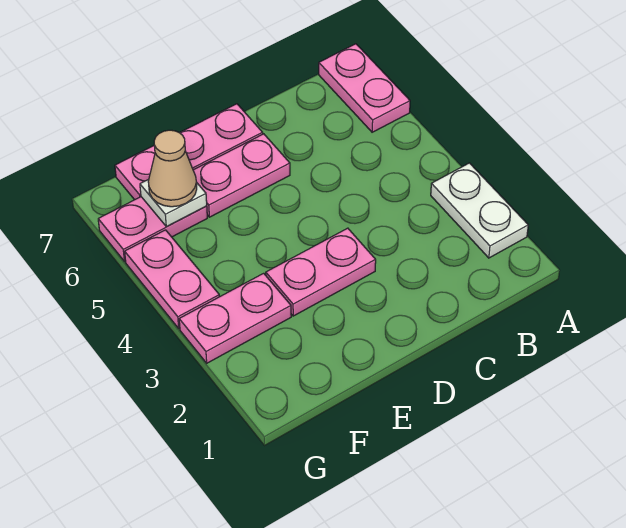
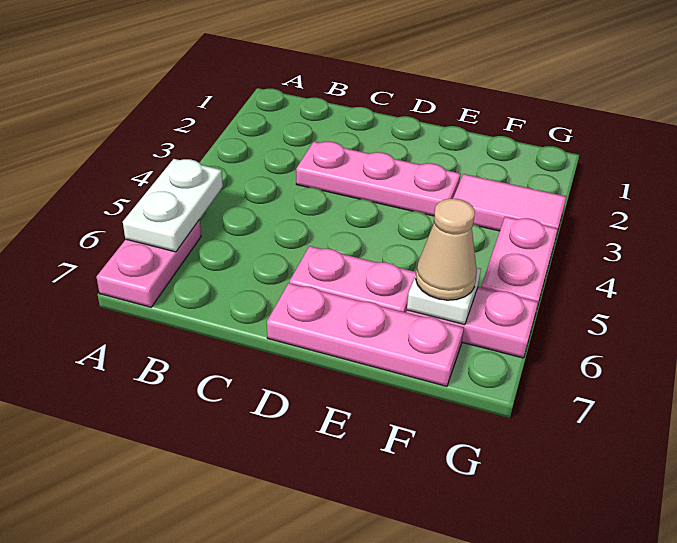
white 1x2 plate [431,163,528,258] -> white 1x2 plate moved to [123,159,223,252]
pink 1x2 plate [266,228,376,316] -> pink 1x3 plate [296,142,461,216]
pink 1x2 plate [179,273,291,363] -> pink 1x2 tile [453,174,566,236]

